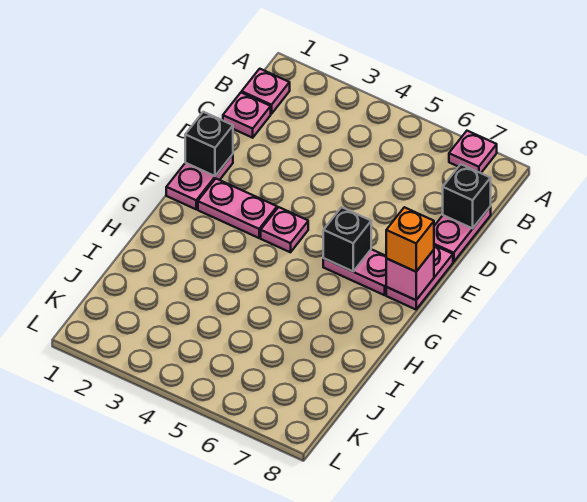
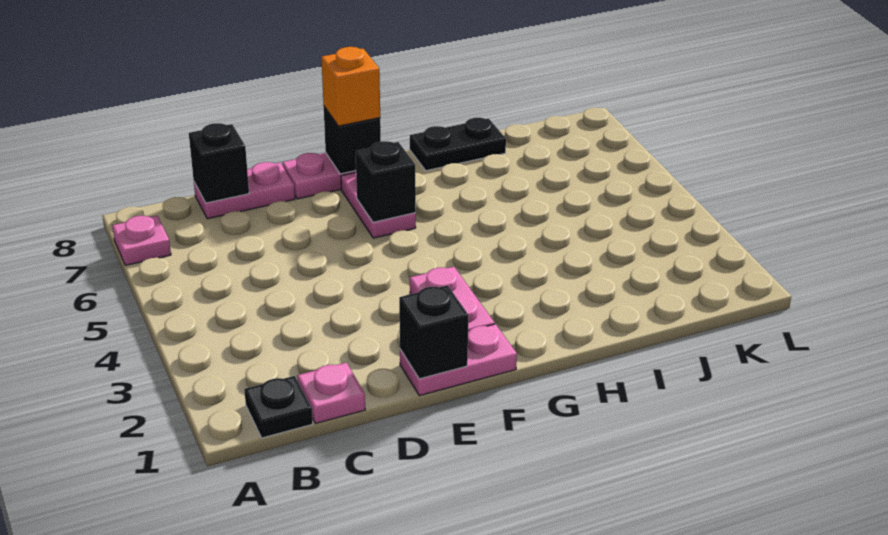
pink 1x1 plate [242,69,290,114] -> black 1x1 plate [244,376,313,438]
pink 1x1 plate [261,207,308,252] -> none
pink 1x1 brick [386,250,434,300] -> black 1x1 brick [324,107,381,174]
none -> black 1x2 plate [410,118,506,171]

